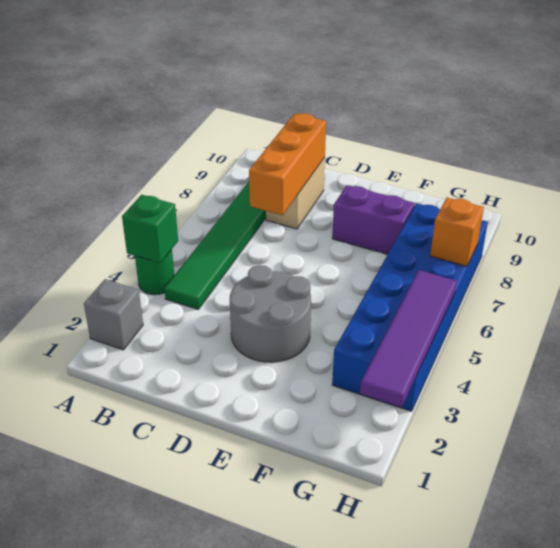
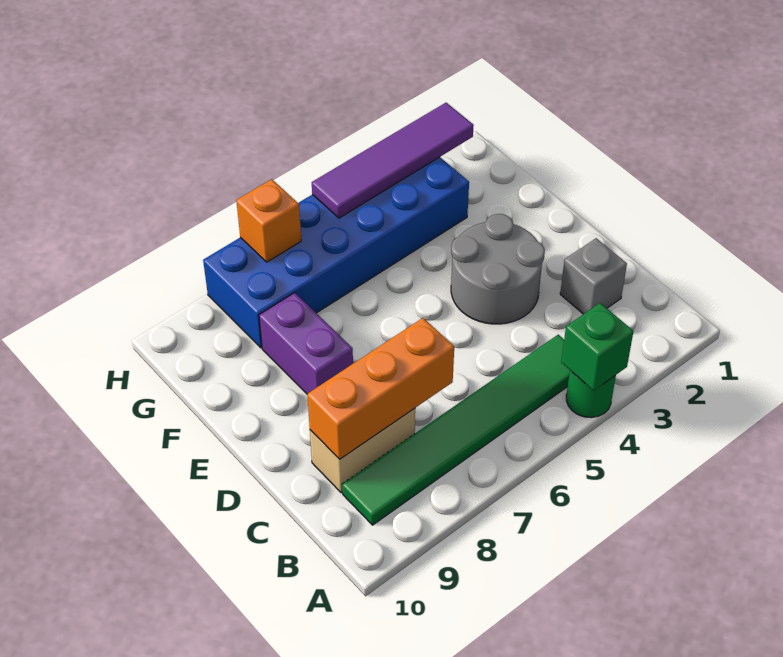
grey 1x1 brick [84,279,143,350] -> grey 1x1 brick moved to [560,238,627,314]

